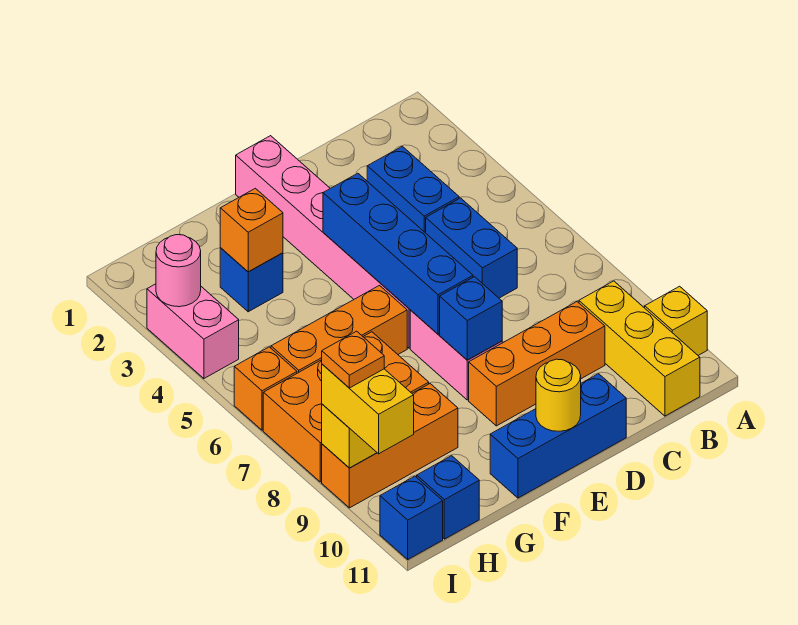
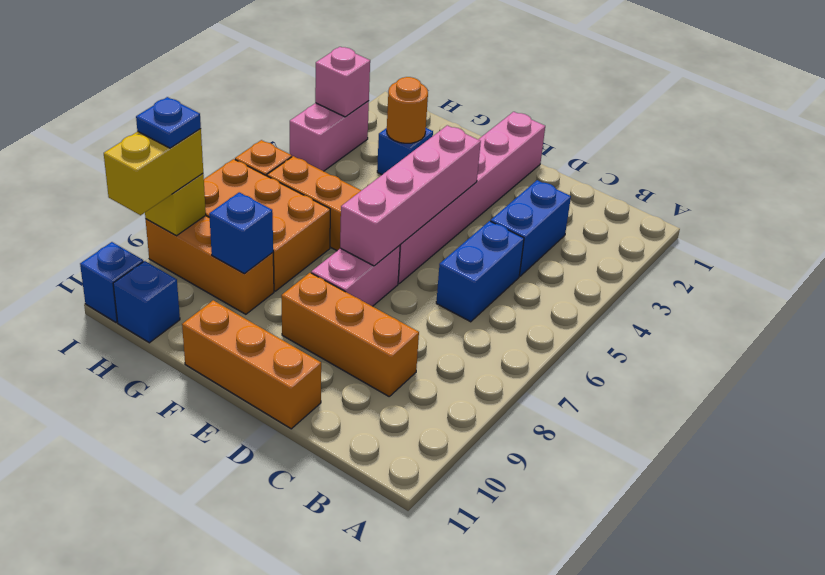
yellow 1x1 brick [645,286,707,355] -> none
yellow 1x3 brick [579,281,700,416] -> none
blue 1x3 brick [490,374,626,498] -> orange 1x3 brick [182,300,321,429]
blue 1x4 brick [323,173,473,334] -> pink 1x4 brick [340,125,481,266]
blue 1x1 brick [440,277,502,360] -> blue 1x1 brick moved to [209,192,273,274]
yellow 1x1 round brick [536,359,581,431] -> none
orange 1x1 brick [220,188,283,272] -> orange 1x1 round brick [387,77,428,143]
pink 1x1 round brick [156,235,201,307] -> pink 1x1 brick [315,47,370,117]
orange 1x1 plate [322,331,384,388] -> blue 1x1 plate [136,97,201,148]

